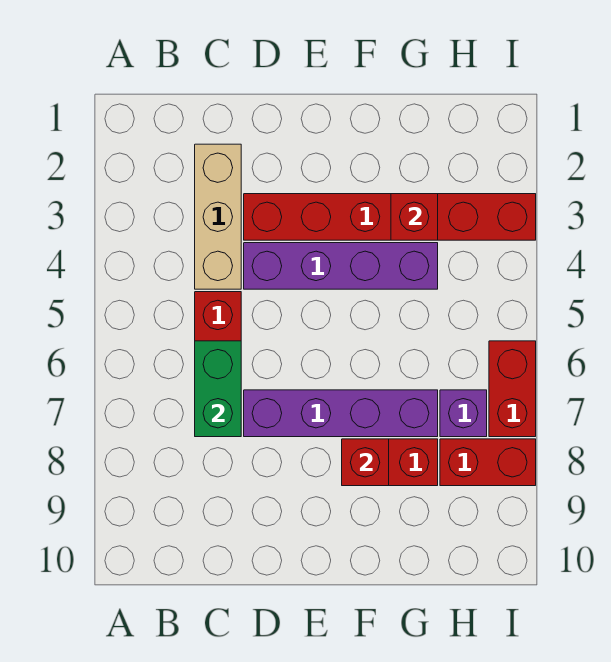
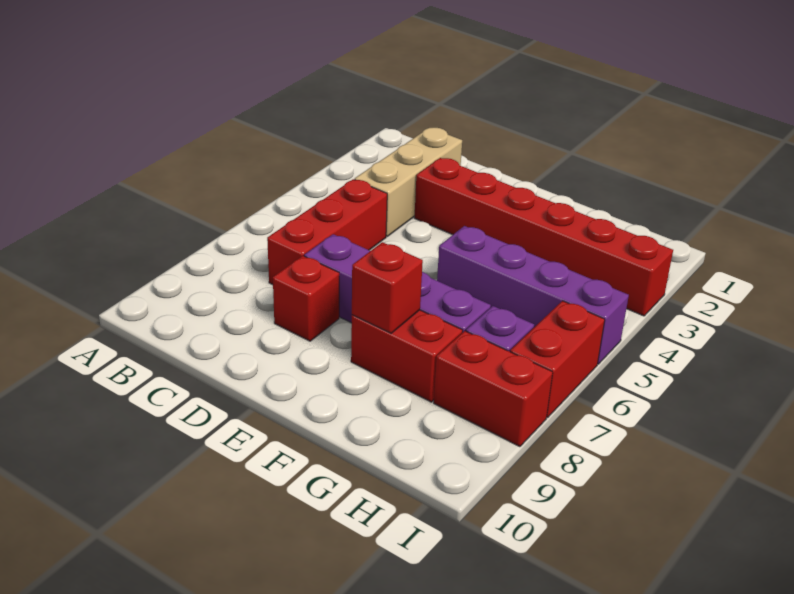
green 1x2 brick [195,341,241,437] -> none
purple 1x4 brick [244,243,438,289] -> purple 1x4 brick moved to [437,226,629,364]
red 1x1 brick [391,194,438,240] -> red 1x1 brick moved to [273,256,339,341]

